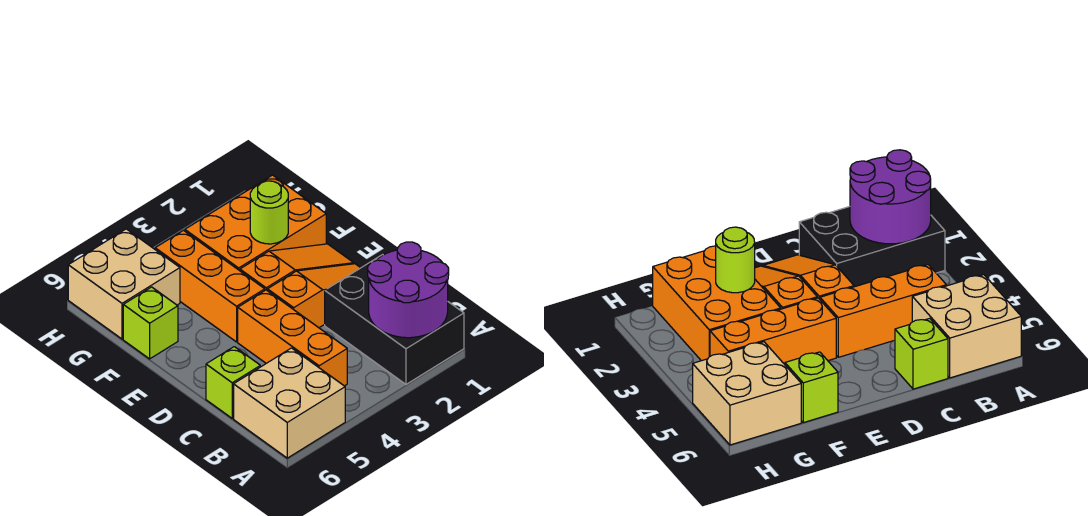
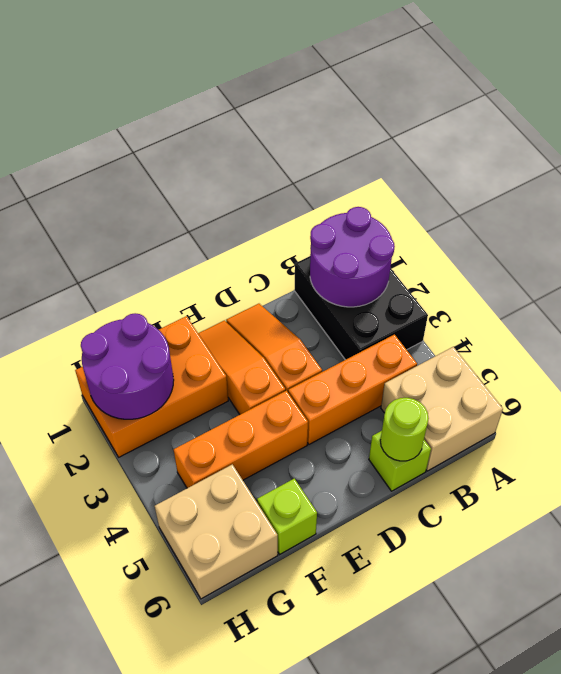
black 2x3 brick [325,255,464,384] -> black 2x3 brick turned to [294,256,428,360]
orange 2x3 brick [185,175,326,271] -> orange 2x3 brick turned to [75,316,228,457]
lime 1x1 round brick [250,181,288,244] -> lime 1x1 round brick moved to [380,398,429,461]
none -> purple 2x2 round brick [81,313,174,419]

